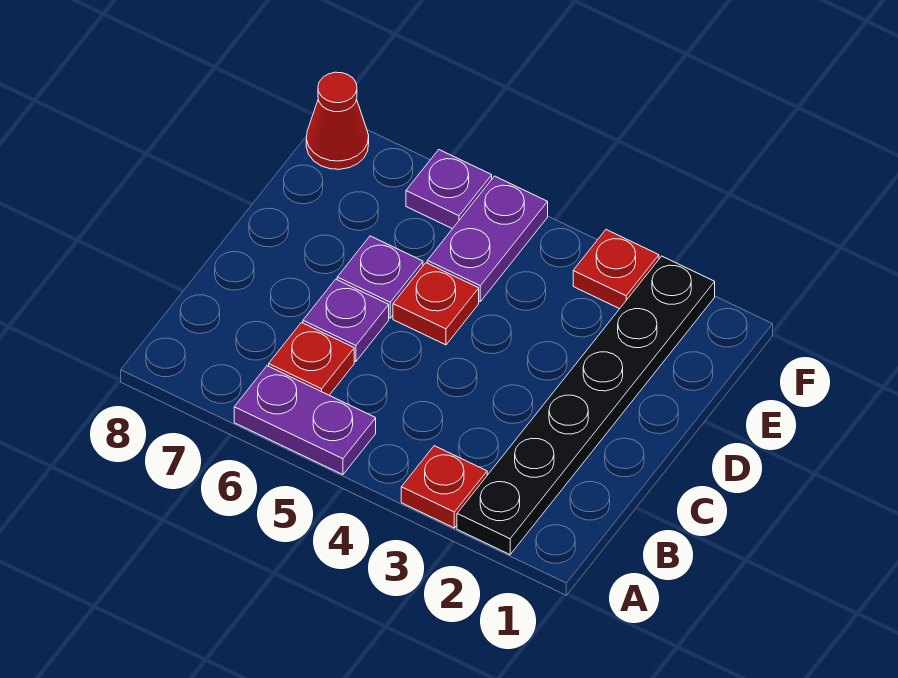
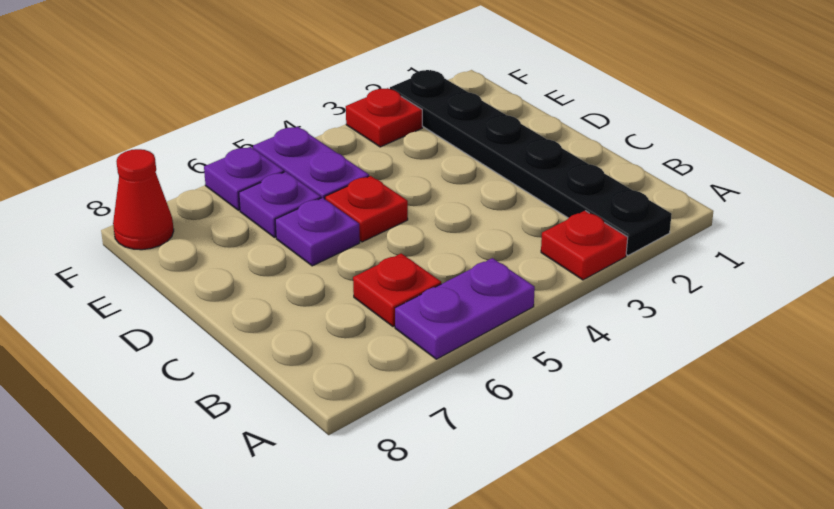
purple 1x1 plate [303,279,389,361] -> purple 1x1 plate moved to [239,172,321,237]

